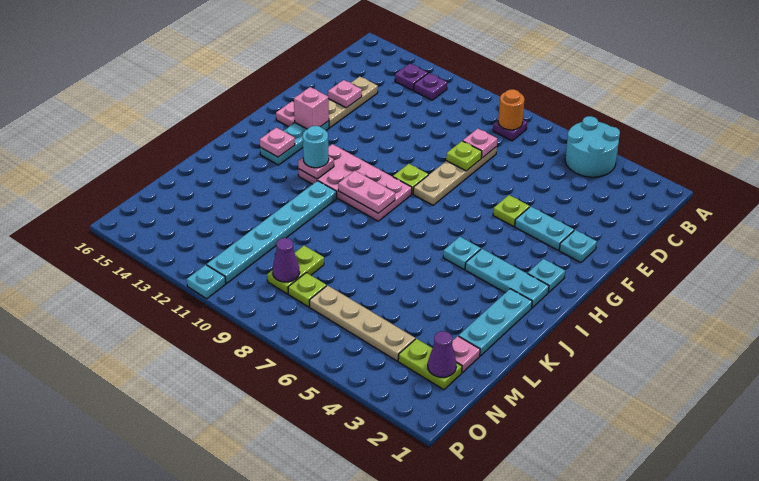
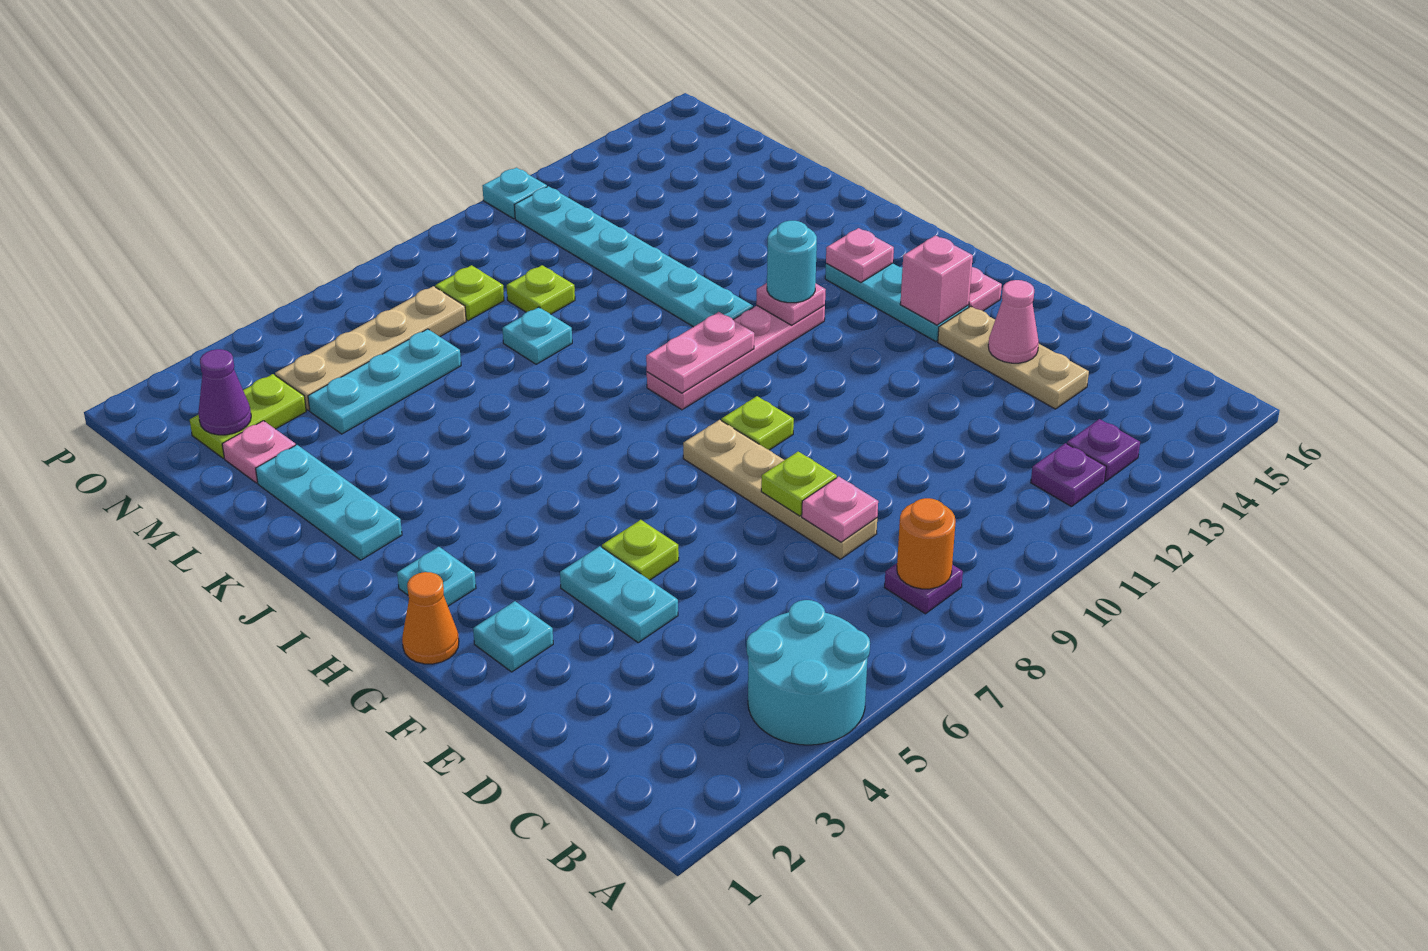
pink 1x1 plate [328,80,362,108] -> pink 1x1 cone [988,280,1039,363]
cyan 1x2 plate [515,206,574,250] -> cyan 1x2 plate turned to [560,546,678,643]
none -> orange 1x1 cone [402,572,459,664]
pink 2x4 plate [299,144,412,221] -> pink 1x4 plate [647,305,825,410]
cyan 1x3 plate [465,249,549,308] -> cyan 1x3 plate moved to [308,329,461,434]
cyan 1x1 plate [443,237,481,269] -> cyan 1x1 plate moved to [502,307,572,364]
lime 1x2 plate [267,246,324,294] -> lime 1x1 plate [507,265,575,314]
purple 1x1 cone [273,238,300,282] -> none

